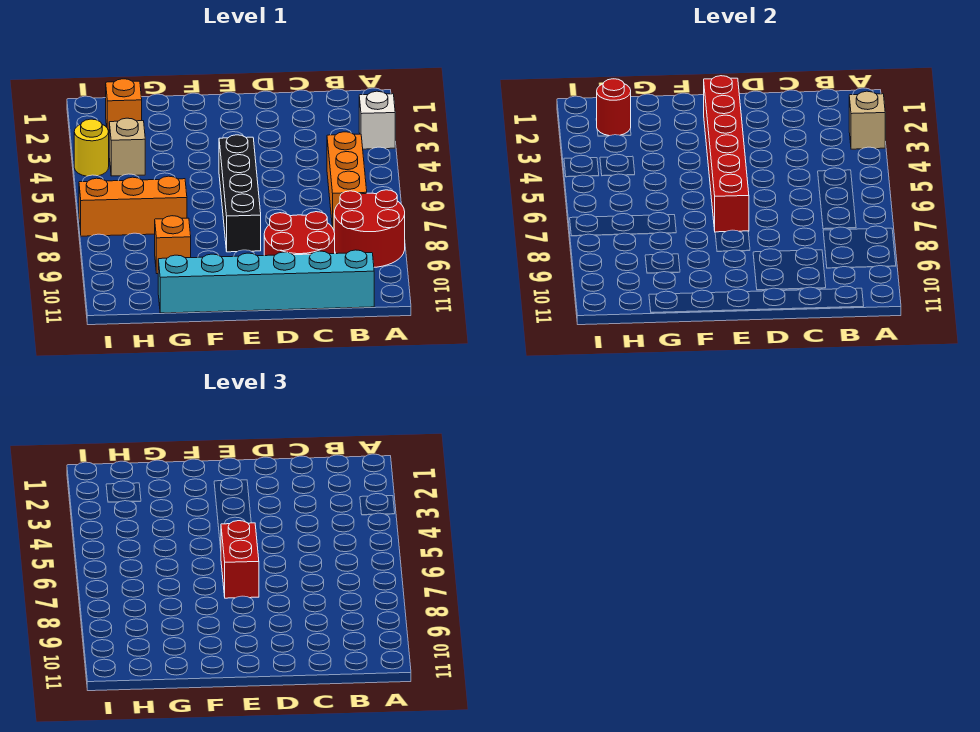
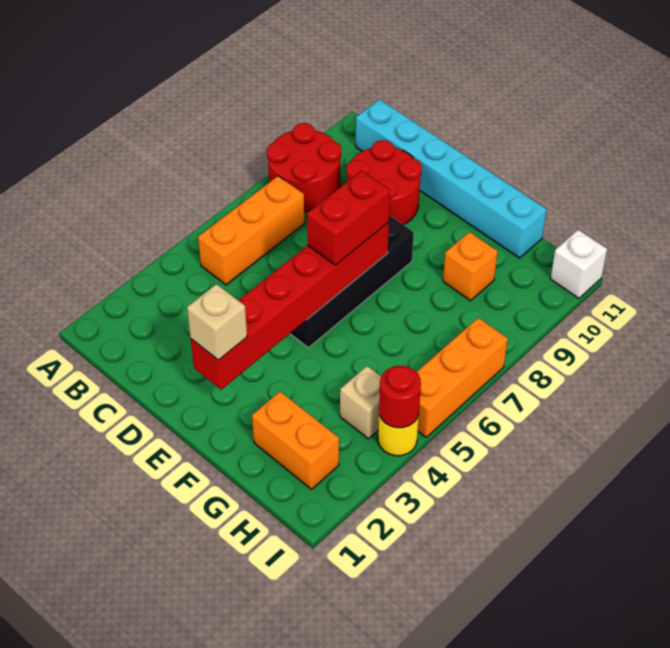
white 1x1 brick [359,91,395,149] -> white 1x1 brick moved to [551,230,607,298]
tan 1x1 brick [849,91,885,149] -> tan 1x1 brick moved to [187,284,247,360]
orange 1x3 brick [79,176,187,236] -> orange 1x3 brick turned to [417,318,508,437]
orange 1x1 brick [106,79,142,131] -> orange 1x2 brick [252,392,339,489]
red 1x1 round brick [597,79,631,136] -> red 1x1 round brick moved to [379,366,421,428]

